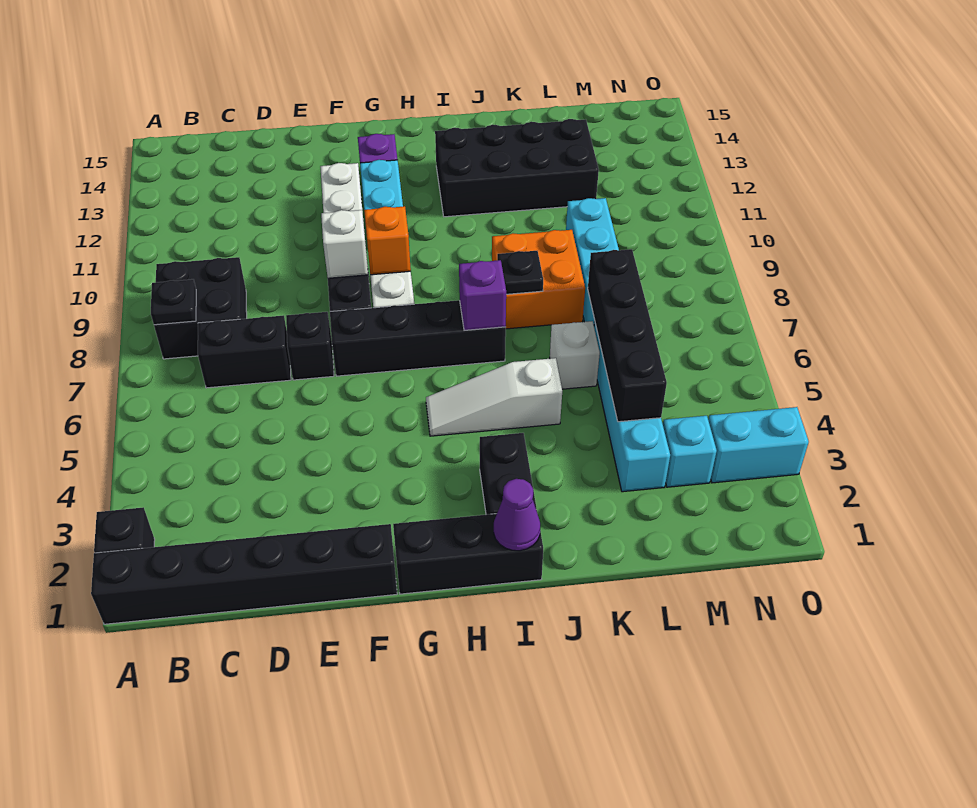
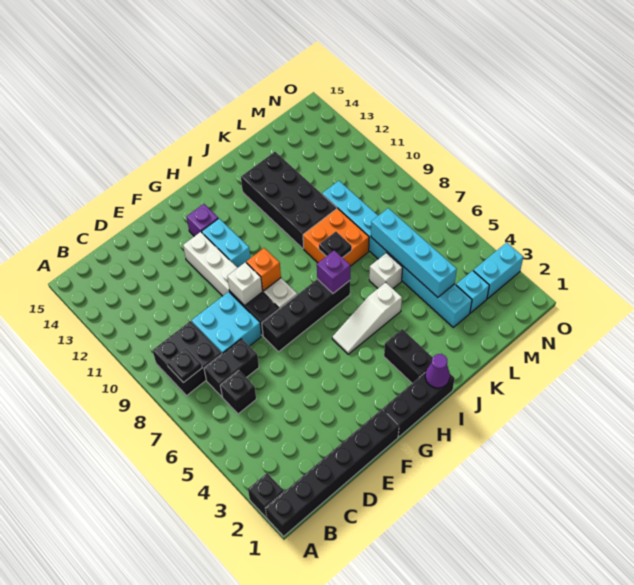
none -> cyan 2x2 brick [192,292,262,354]
black 1x1 brick [286,312,334,380] -> black 1x1 brick moved to [220,371,256,414]
black 2x4 brick [435,119,599,217] -> black 2x4 brick turned to [241,152,337,249]
black 1x4 brick [588,249,667,422] -> cyan 1x4 brick [371,208,457,297]

